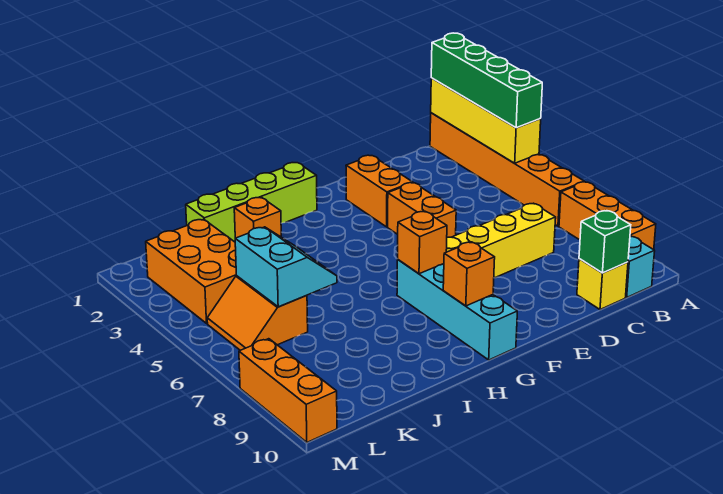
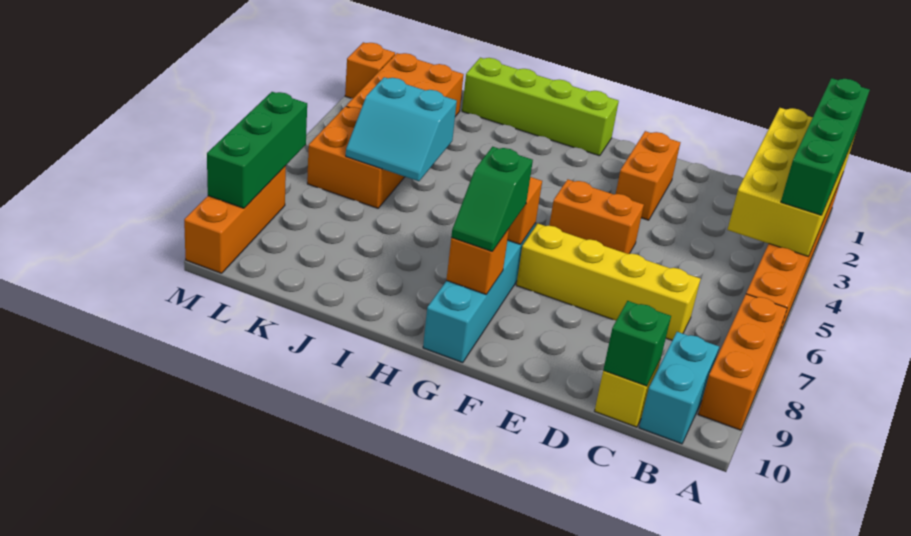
yellow 1x4 brick [431,78,541,163] -> yellow 2x4 brick [727,108,855,256]
orange 1x2 brick [388,183,456,237] -> orange 1x2 brick turned to [549,179,644,254]
none -> green 1x2 slope [451,147,533,251]
orange 1x1 brick [234,197,281,238] -> orange 1x1 brick moved to [345,42,395,98]
cyan 2x2 slope [235,227,337,307] -> cyan 2x2 slope turned to [346,77,457,181]
orange 2x2 slope [207,276,308,350] -> orange 2x2 brick [307,106,404,208]
none -> green 1x3 brick [207,92,307,208]

